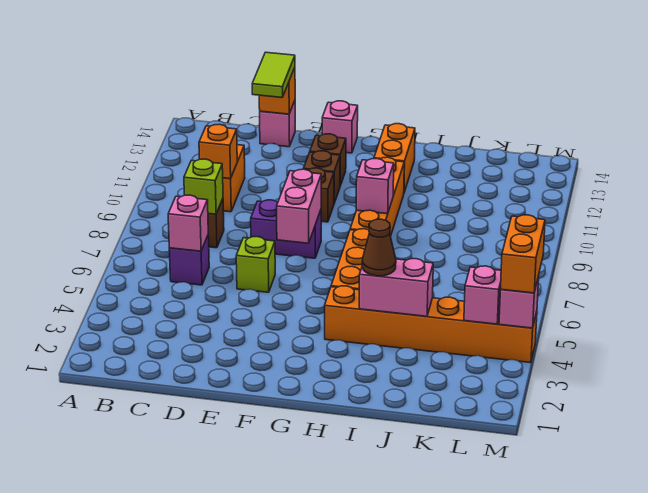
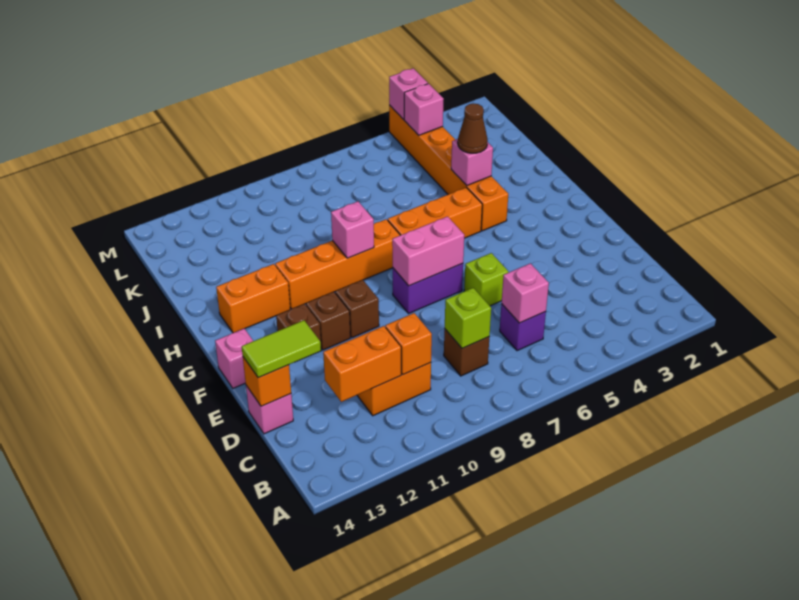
purple 1x2 brick [251,200,321,258] -> purple 1x2 brick turned to [393,264,463,314]
pink 1x2 brick [359,259,433,316] -> pink 1x1 brick [451,139,493,185]
orange 1x2 brick [501,215,545,293] -> orange 1x2 brick moved to [323,326,401,402]

